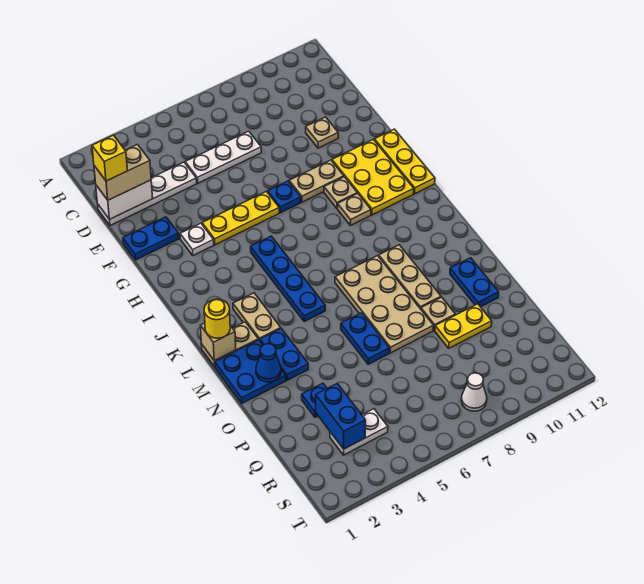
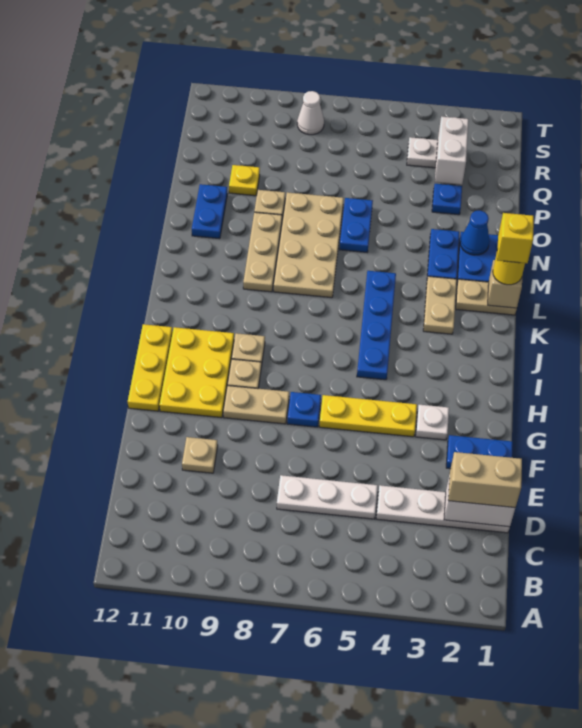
yellow 1x1 brick [92,135,127,181] -> yellow 1x1 brick moved to [497,213,534,263]
yellow 1x2 plate [435,304,492,348] -> yellow 1x1 plate [229,165,260,196]
blue 1x2 brick [316,383,366,449] -> white 1x2 brick [435,116,469,185]

